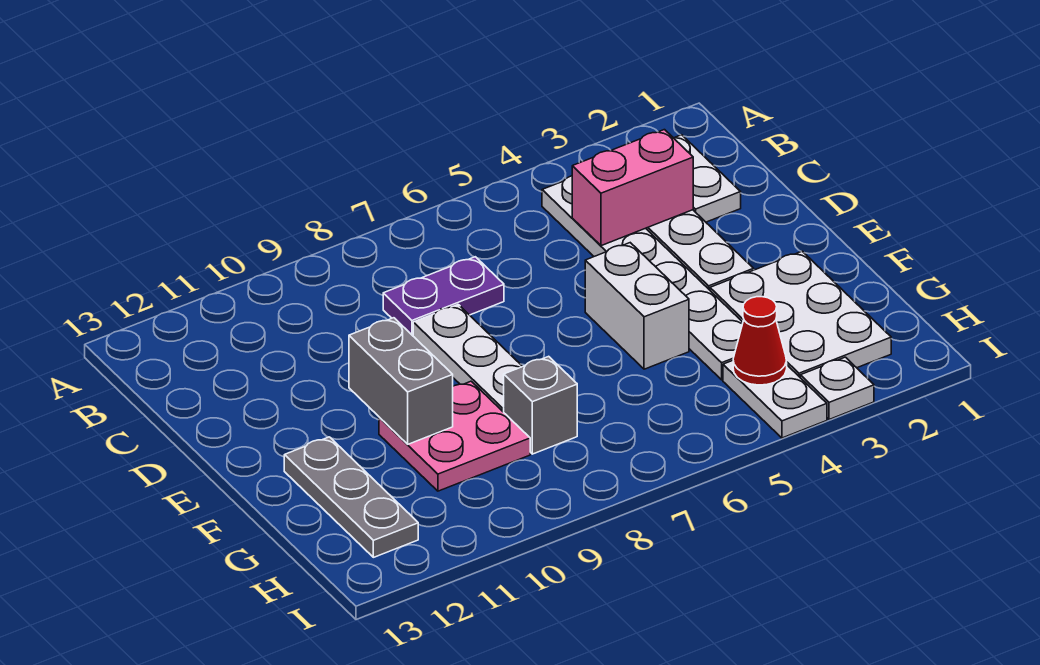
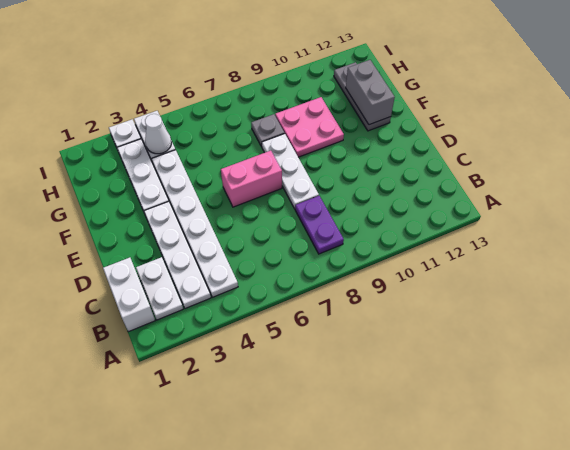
pink 1x2 brick [572,130,693,246] -> pink 1x2 brick moved to [221,151,282,207]
purple 1x2 plate [383,257,504,336] -> purple 1x2 plate turned to [295,196,344,254]
white 1x2 brick [585,243,689,369] -> white 1x2 brick moved to [103,258,155,332]
grey 1x2 brick [349,318,453,444] -> grey 1x2 brick moved to [346,60,395,125]
white 2x3 plate [710,251,891,377] -> white 1x3 plate [117,139,169,211]
grey 1x1 brick [504,356,577,454] -> grey 1x1 plate [251,114,284,147]
red 1x1 cone [733,297,787,385] -> white 1x1 cone [145,114,172,154]

